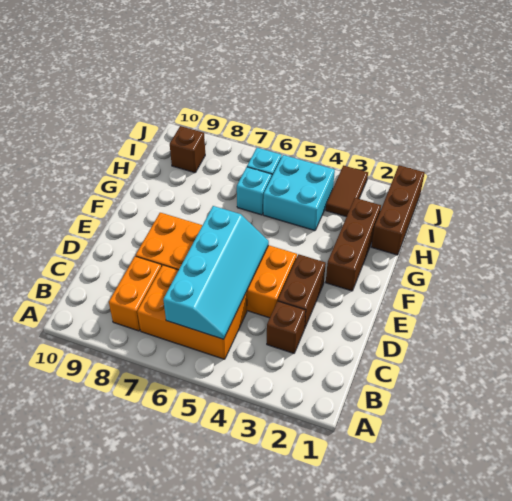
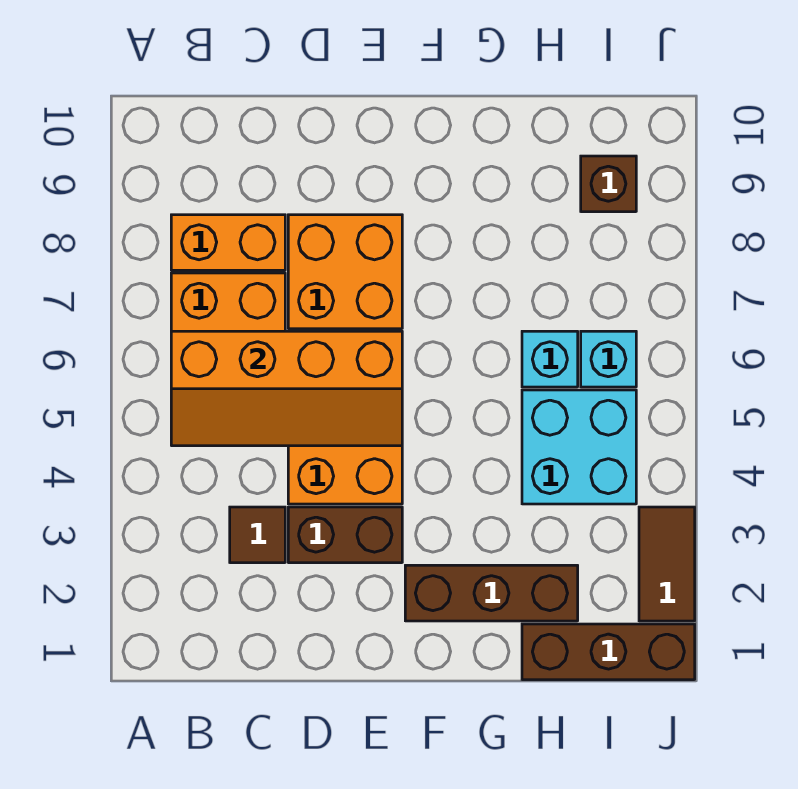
cyan 2x4 slope [163,206,269,339] -> orange 2x4 slope [171,331,402,446]
brown 1x1 brick [267,301,306,353] -> brown 1x1 tile [230,507,285,563]
brown 1x2 tile [326,166,368,217] -> brown 1x2 tile turned to [639,507,695,621]

